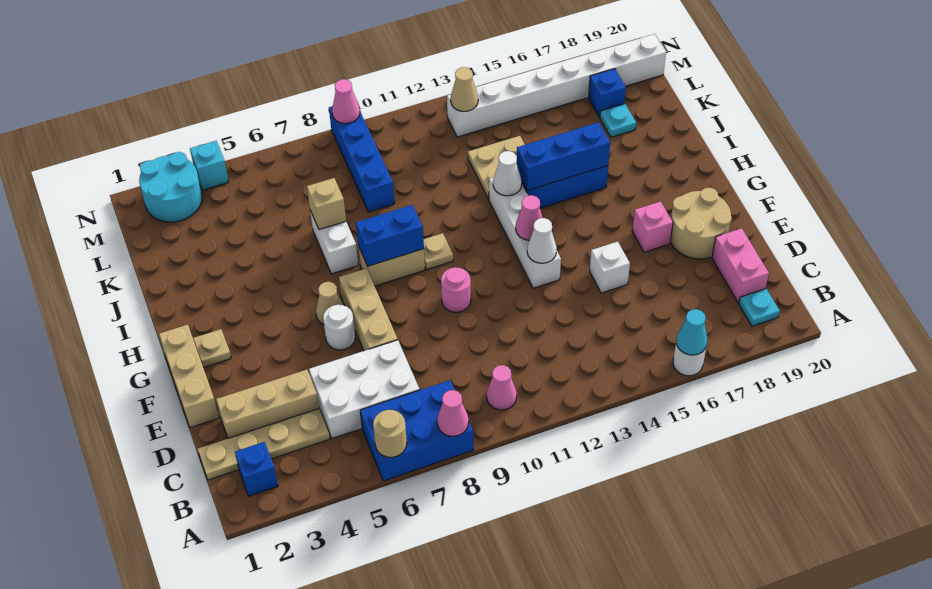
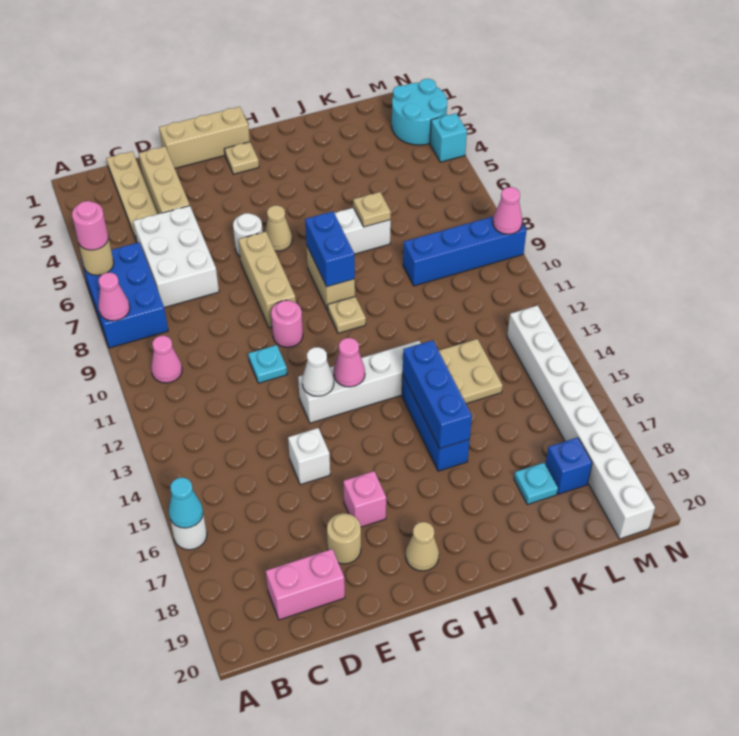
none -> pink 1x1 round brick [72,201,108,250]
blue 1x1 brick [235,442,278,496] -> none
cyan 1x1 plate [739,289,780,326] -> cyan 1x1 plate moved to [248,345,287,383]
tan 1x3 brick [339,268,398,351] -> tan 1x3 brick turned to [238,232,296,328]
tan 2x2 round brick [670,188,732,259] -> tan 1x1 round brick [327,513,361,564]
white 1x1 cone [493,151,522,196] -> none
tan 1x1 brick [307,178,346,230] -> tan 1x1 plate [353,192,391,227]
tan 1x1 cone [451,67,478,111] -> tan 1x1 cone moved to [406,522,439,571]

